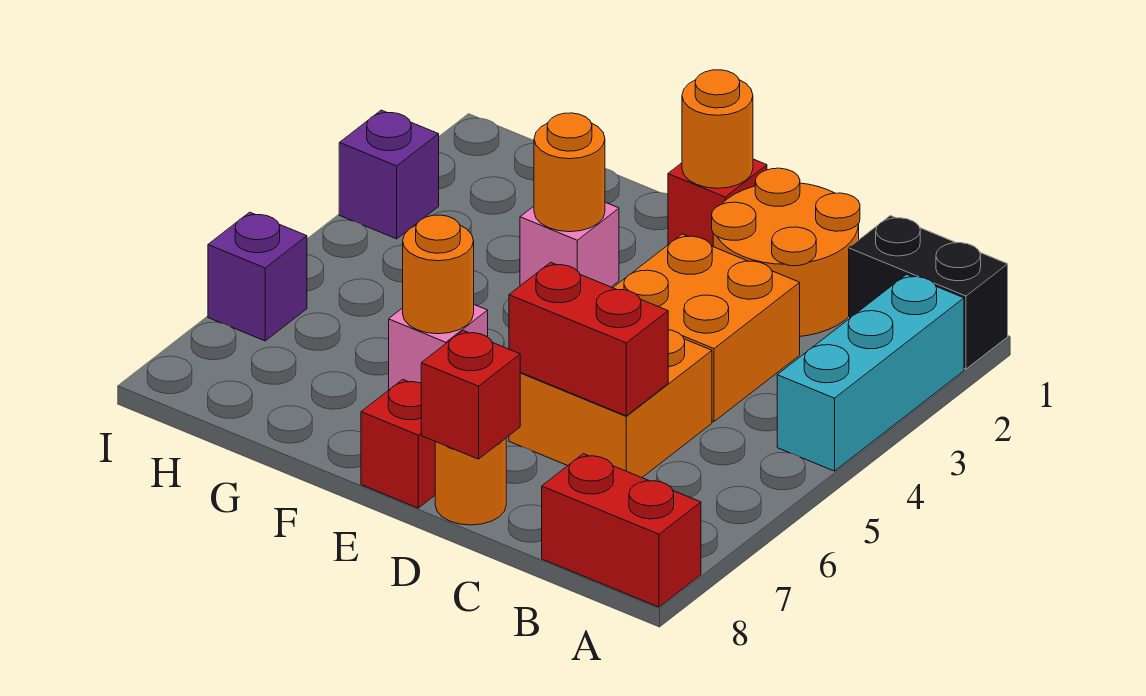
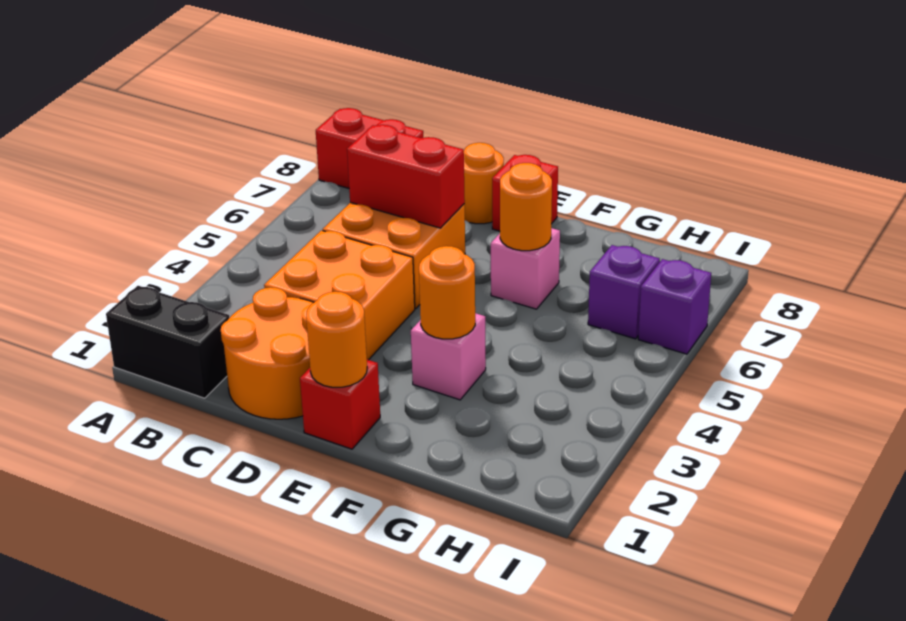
cyan 1x3 brick [777,274,964,471] -> none
red 1x1 brick [421,331,520,459] -> none
purple 1x1 brick [339,110,439,239] -> purple 1x1 brick moved to [588,245,660,339]

